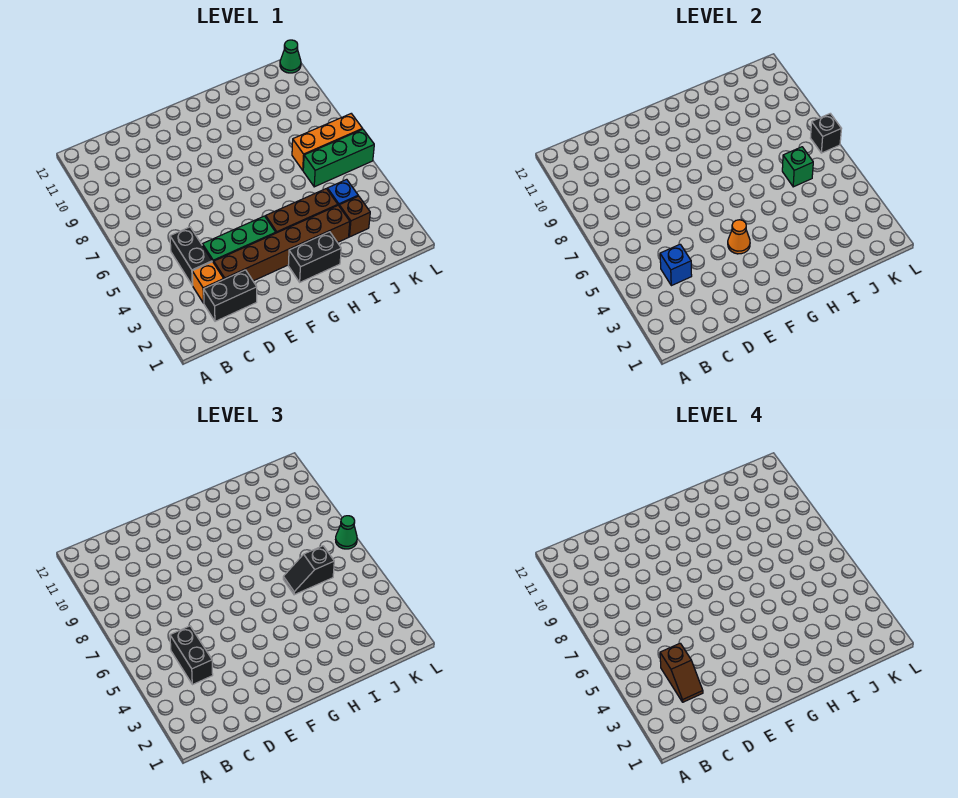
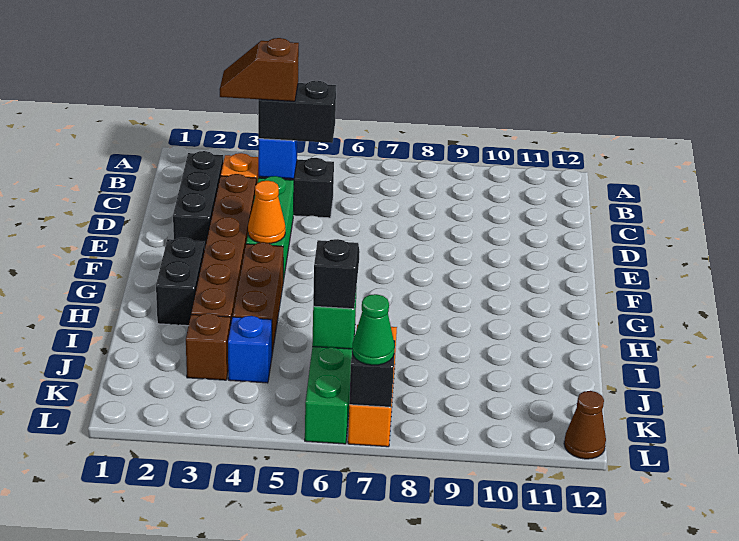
black 1x2 brick [204,270,257,321] -> black 1x3 brick [173,151,223,246]
green 1x1 cone [280,40,301,73] -> brown 1x1 cone [564,391,606,459]

